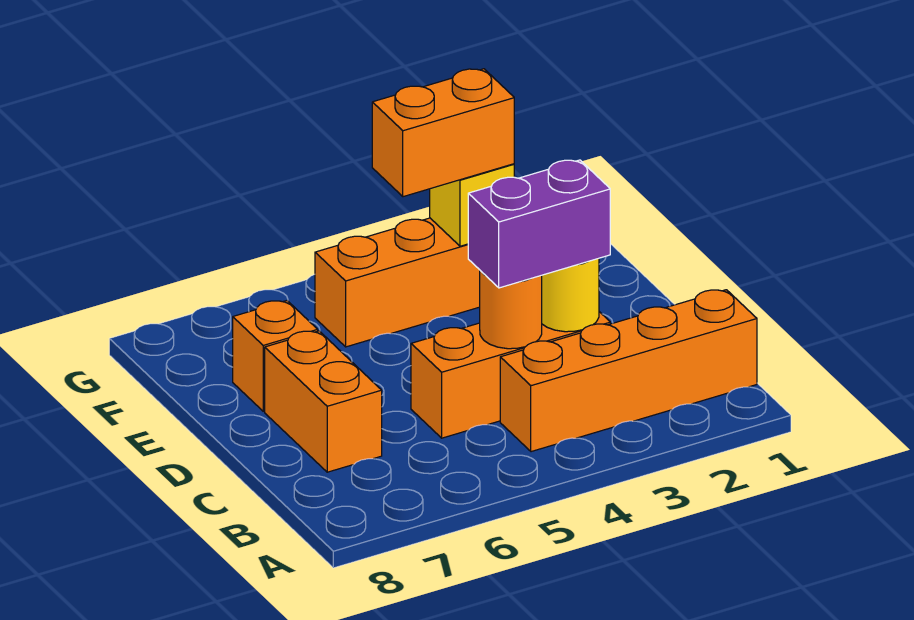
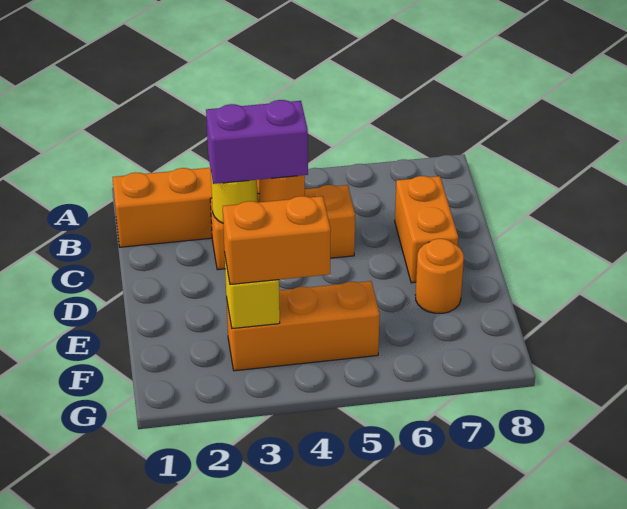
orange 1x1 brick [233,301,318,411] -> orange 1x1 round brick [416,239,464,313]

